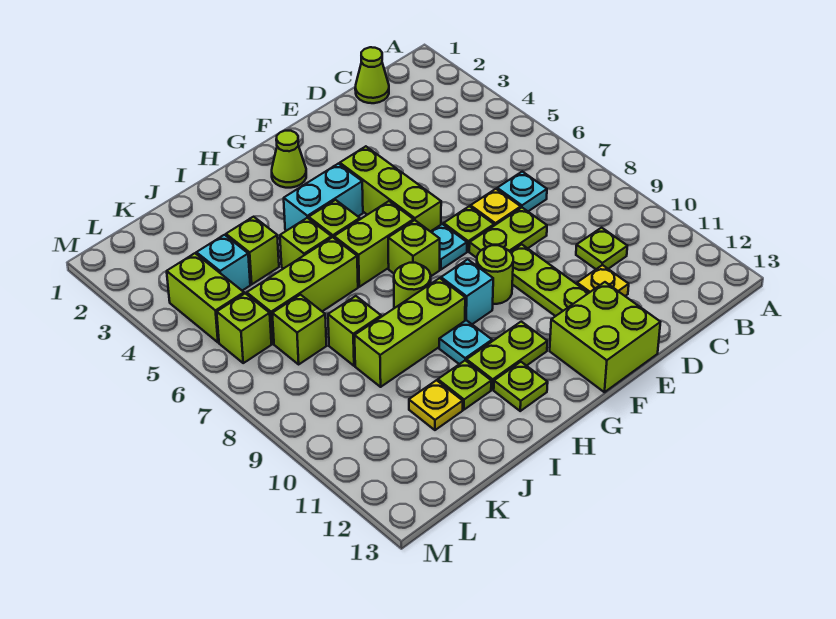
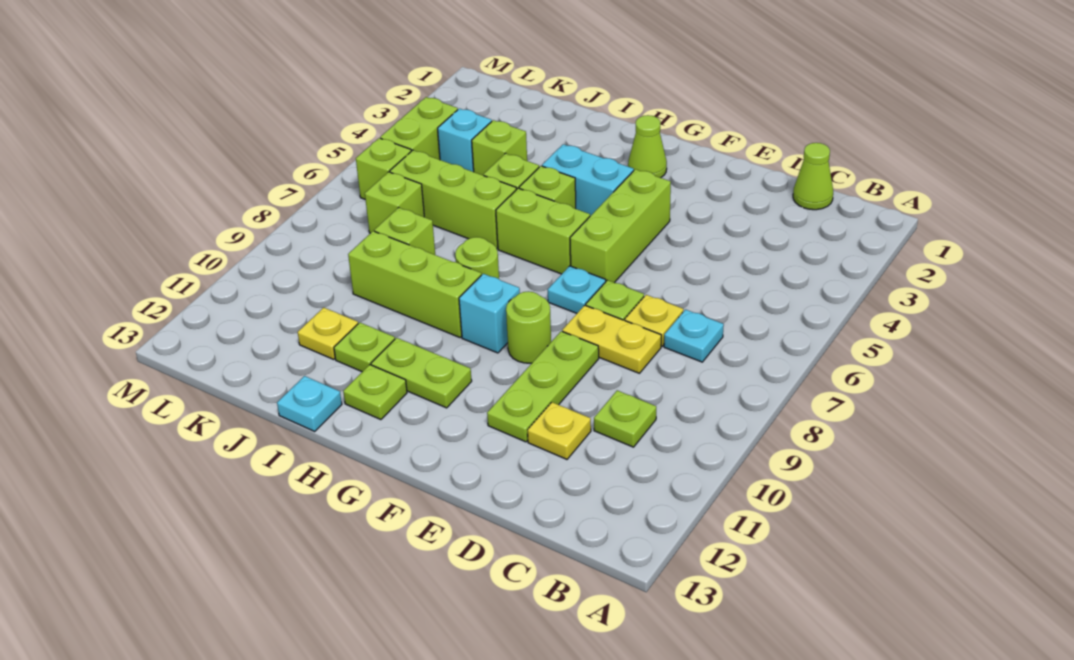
lime 1x2 plate [469,208,547,258] -> yellow 1x2 plate [562,305,661,373]
lime 2x2 brick [550,282,660,392] -> none
lime 1x1 brick [388,220,440,276] -> none
cyan 1x1 plate [439,320,492,364] -> cyan 1x1 plate moved to [277,376,342,431]

